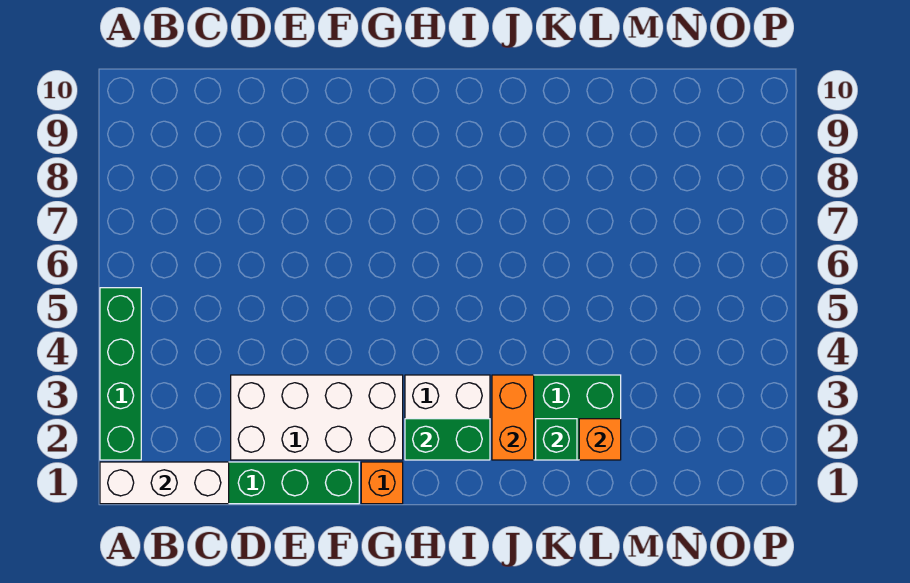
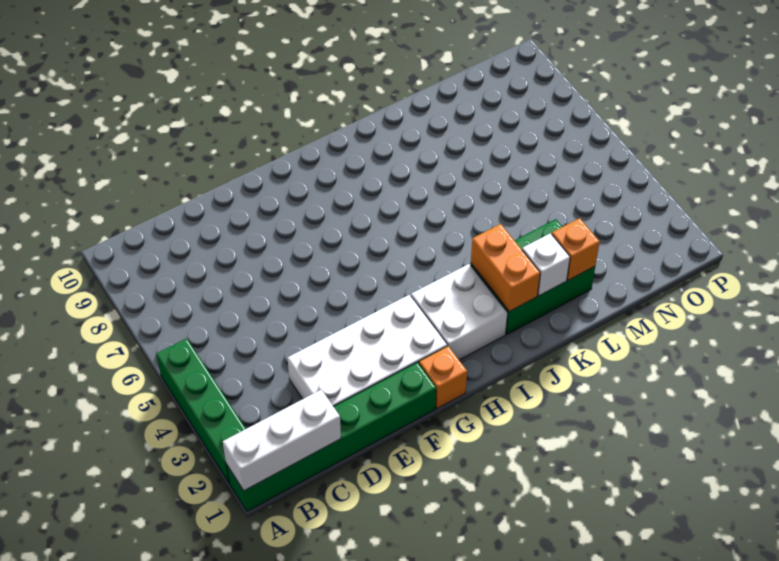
green 1x2 brick [405,419,490,460] -> none
green 1x1 brick [536,419,577,460] -> white 1x1 brick [522,233,570,296]

